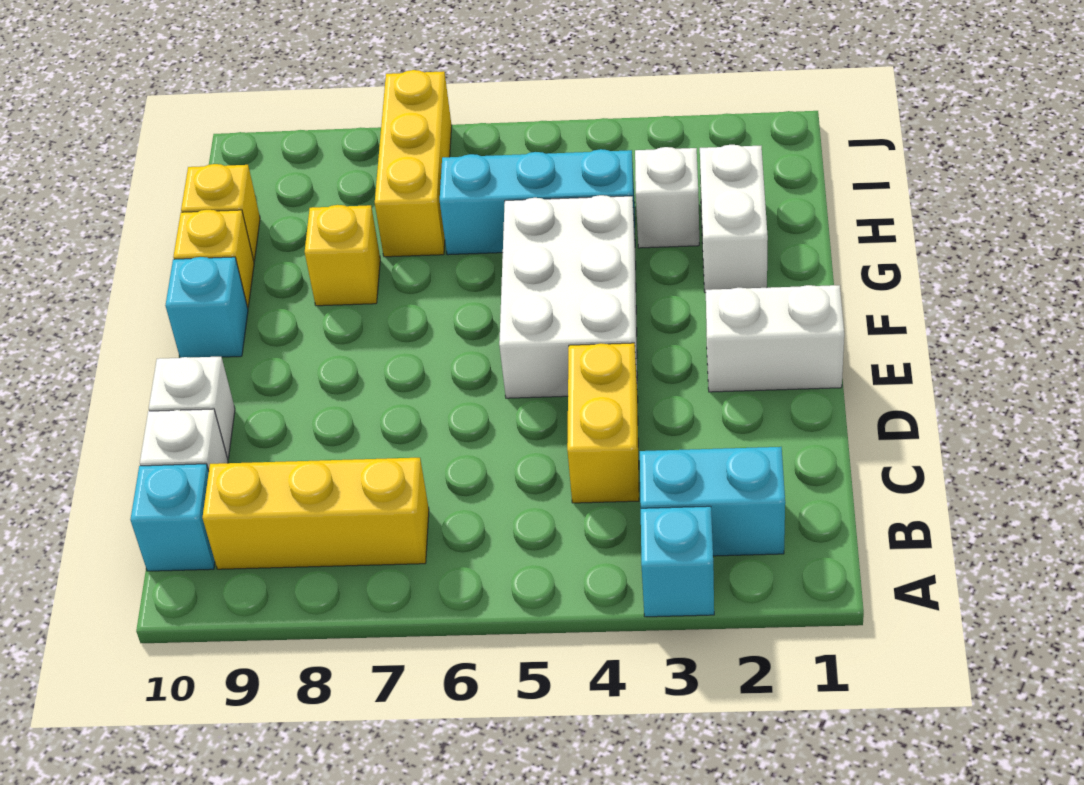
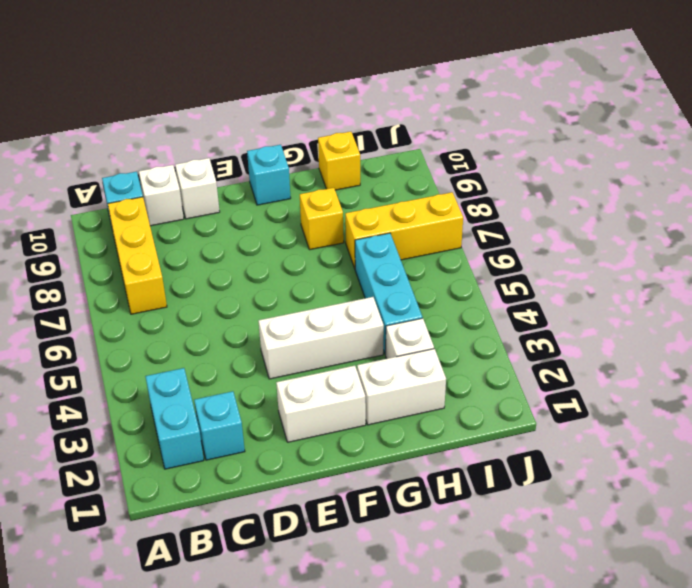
cyan 1x1 brick [641,506,714,617] -> cyan 1x1 brick moved to [194,391,245,460]
yellow 1x2 brick [567,343,639,503] -> none
white 1x2 brick [706,285,844,392] -> white 1x2 brick turned to [276,366,366,442]
white 2x3 brick [499,195,637,398] -> white 1x3 brick [259,297,384,379]
yellow 1x1 brick [173,210,254,308] -> none

